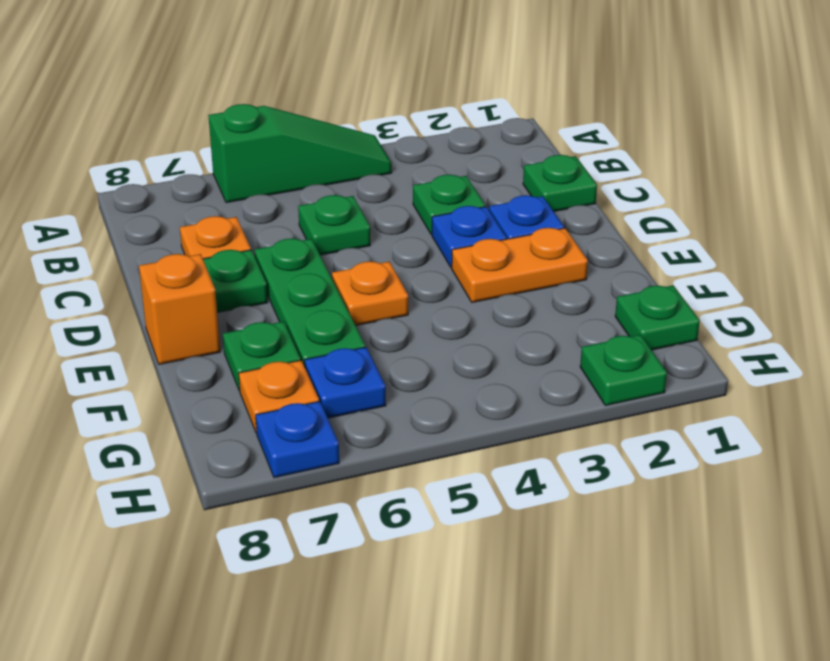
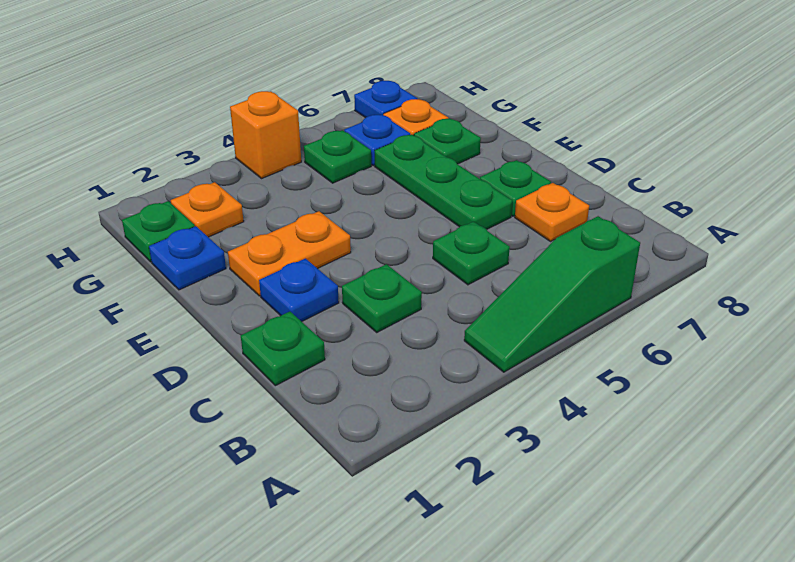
blue 1x1 plate [432,206,507,268] -> blue 1x1 plate moved to [149,226,226,290]
orange 1x1 plate [332,261,408,326] -> orange 1x1 plate moved to [171,182,244,237]
orange 1x1 brick [139,254,220,364] -> orange 1x1 brick moved to [230,91,301,179]
green 1x1 plate [580,335,667,406] -> green 1x1 plate moved to [304,130,371,183]

